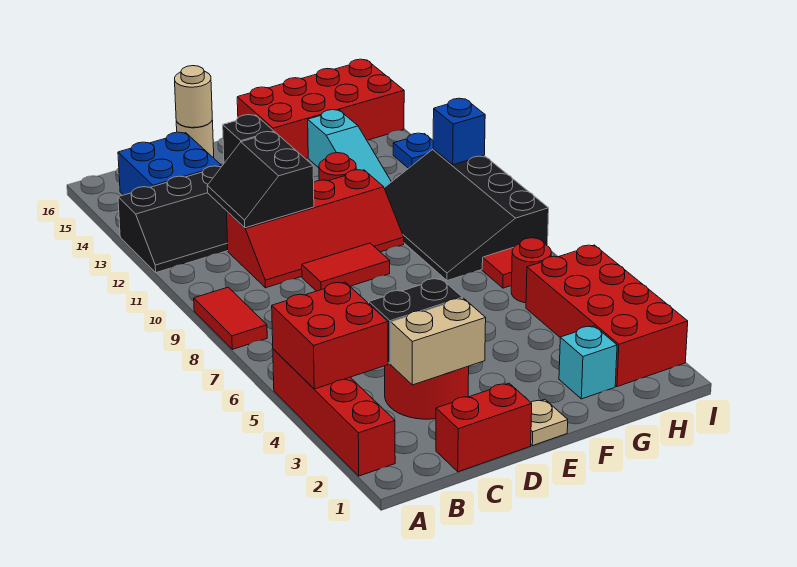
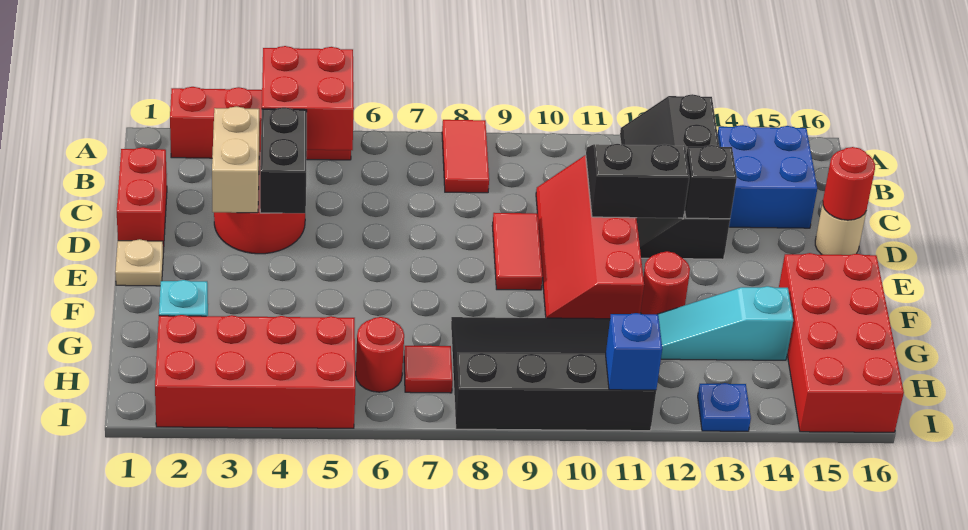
red 1x2 tile [194,287,267,349] -> red 1x2 tile turned to [442,120,489,193]
tan 1x1 round brick [175,66,212,128] -> red 1x1 round brick [823,147,875,220]

